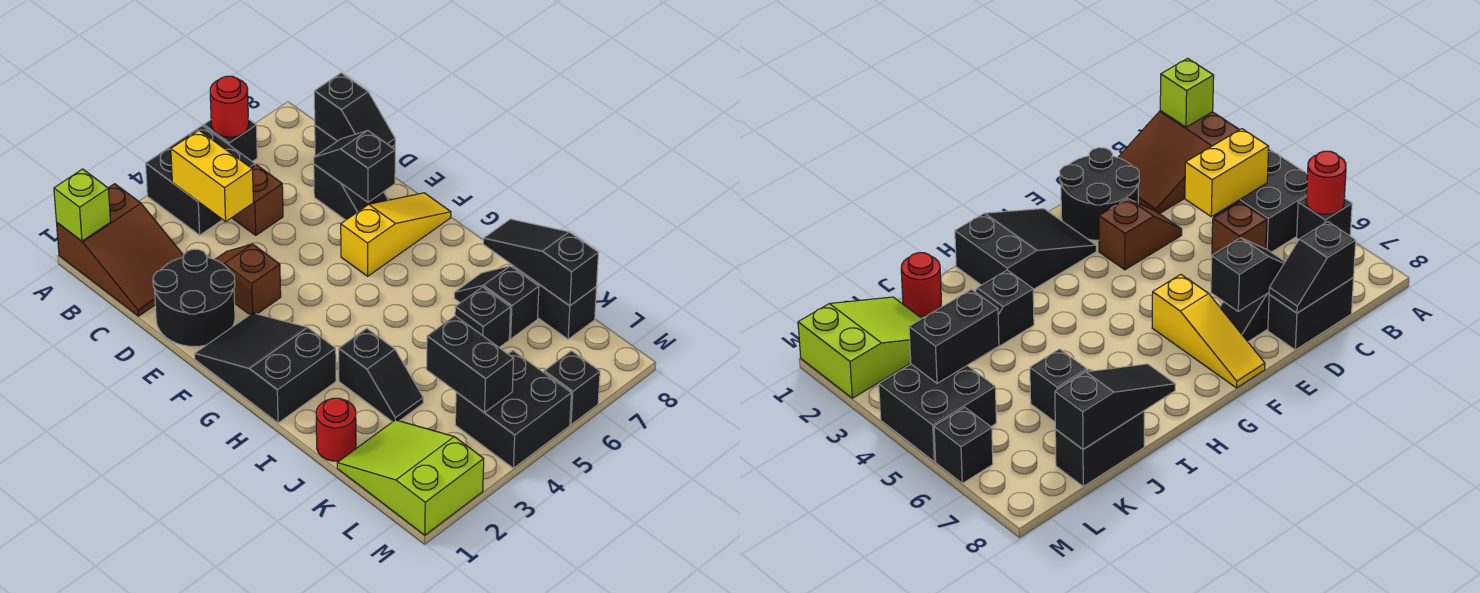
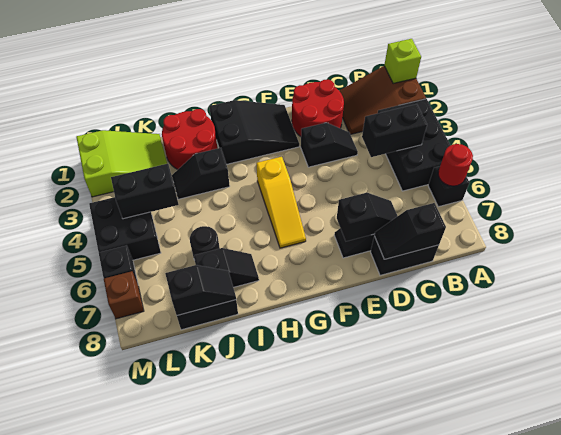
black 2x2 brick [146,126,255,235] -> black 2x3 brick [378,99,450,191]
yellow 1x2 brick [171,130,253,221] -> black 1x2 brick [362,104,427,157]
brown 1x1 brick [232,165,283,235] -> brown 1x1 brick moved to [104,271,144,319]
black 2x2 round brick [153,249,235,346] -> red 2x2 round brick [292,80,344,136]
brown 1x2 slope [215,244,281,315] -> black 1x2 slope [301,123,358,167]
yellow 1x3 slope [341,193,451,276] -> yellow 1x3 slope moved to [257,157,306,248]
black 1x3 slope [483,219,598,306] -> black 1x2 slope [165,265,236,315]
red 1x1 round brick [316,398,356,461] -> red 2x2 round brick [162,109,217,169]
black 1x1 brick [455,287,510,347] -> black 1x1 round brick [190,226,220,258]

